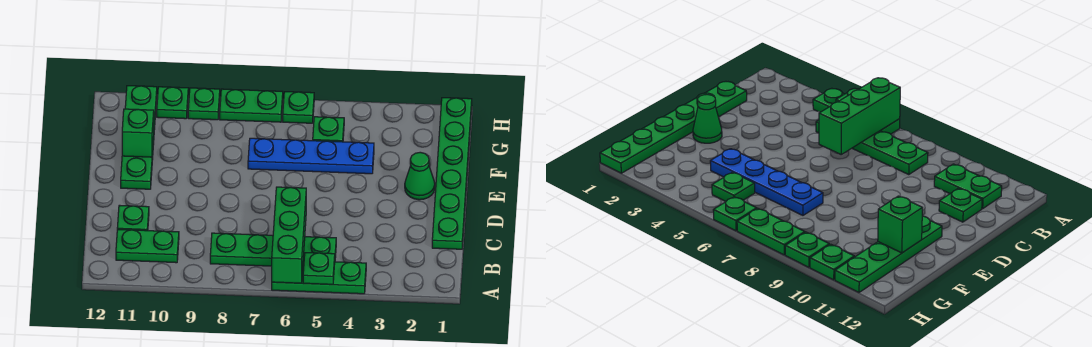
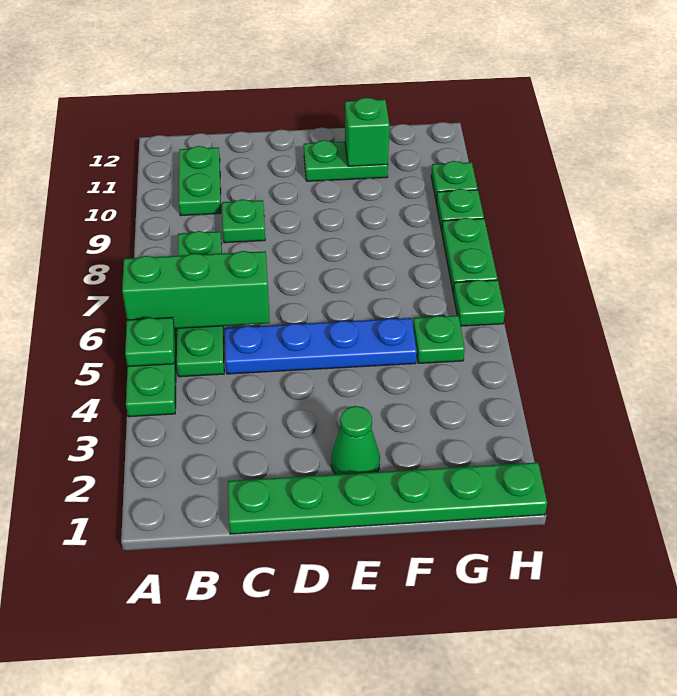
green 1x1 plate [117,205,149,231] -> green 1x1 plate moved to [222,199,265,243]
green 1x4 plate [121,86,157,189] -> green 1x2 plate [304,140,388,181]
blue 1x4 plate [248,138,374,174] -> blue 1x4 plate turned to [225,318,417,374]

